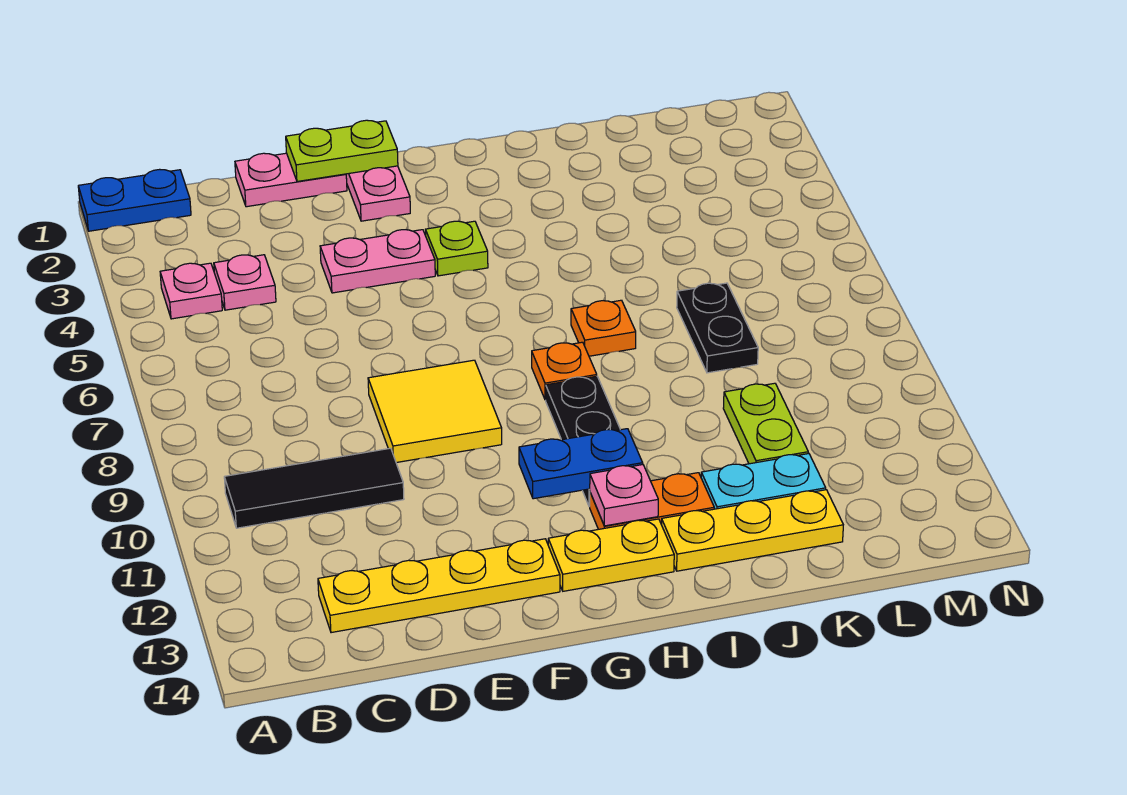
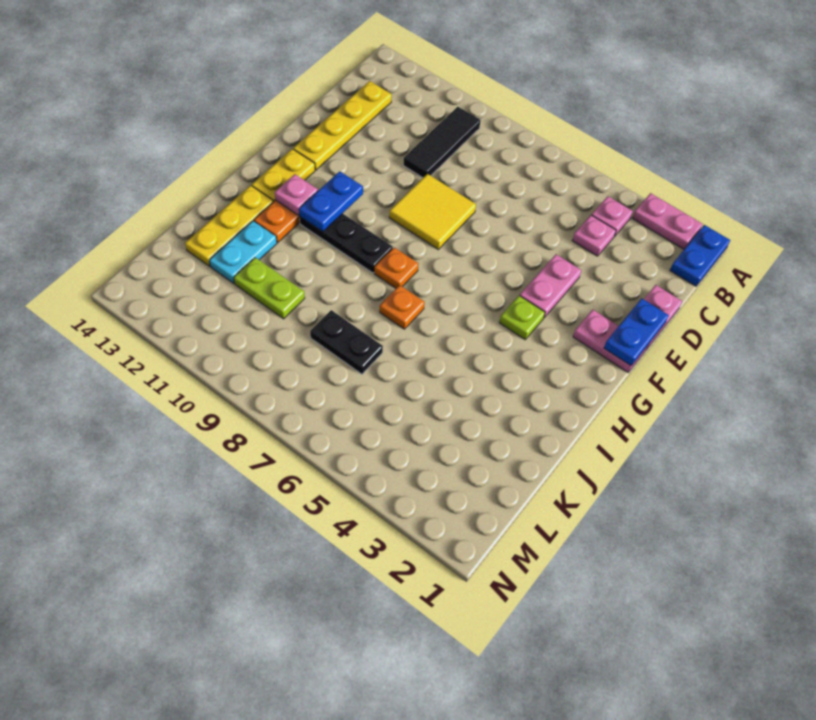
none -> pink 1x2 plate [632,193,703,249]
lime 1x2 plate [286,120,398,182] -> blue 1x2 plate [604,298,669,366]

